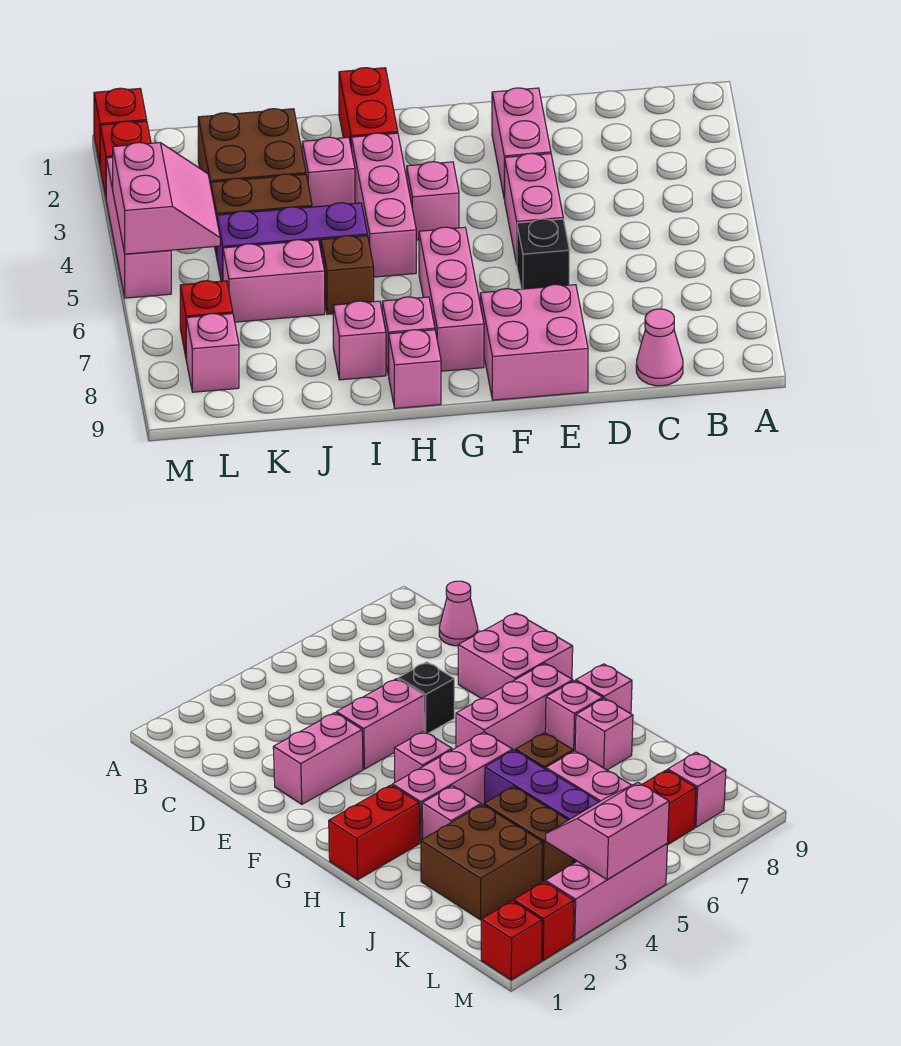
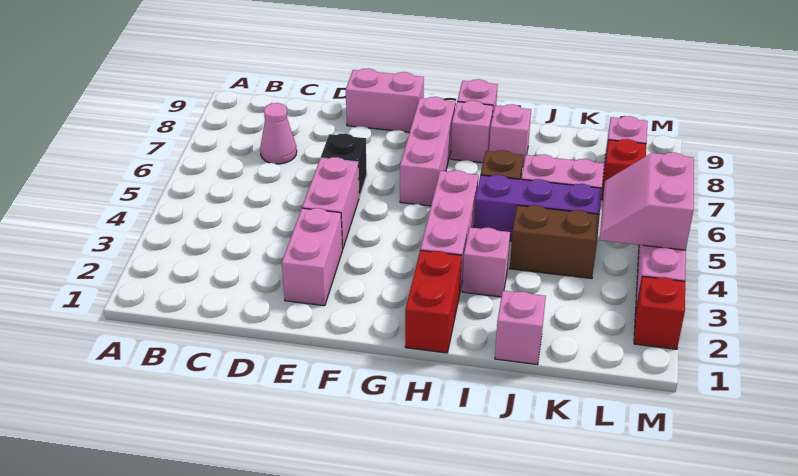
pink 1x1 cone [636,309,683,386] -> pink 1x1 cone moved to [260,103,297,164]
pink 2x2 brick [480,284,588,400] -> pink 1x2 brick [346,68,424,132]
pink 1x1 brick [407,162,459,240] -> pink 1x1 brick moved to [495,291,546,365]
brown 2x2 brick [198,109,306,185] -> none
red 1x1 brick [94,88,147,165] -> none

